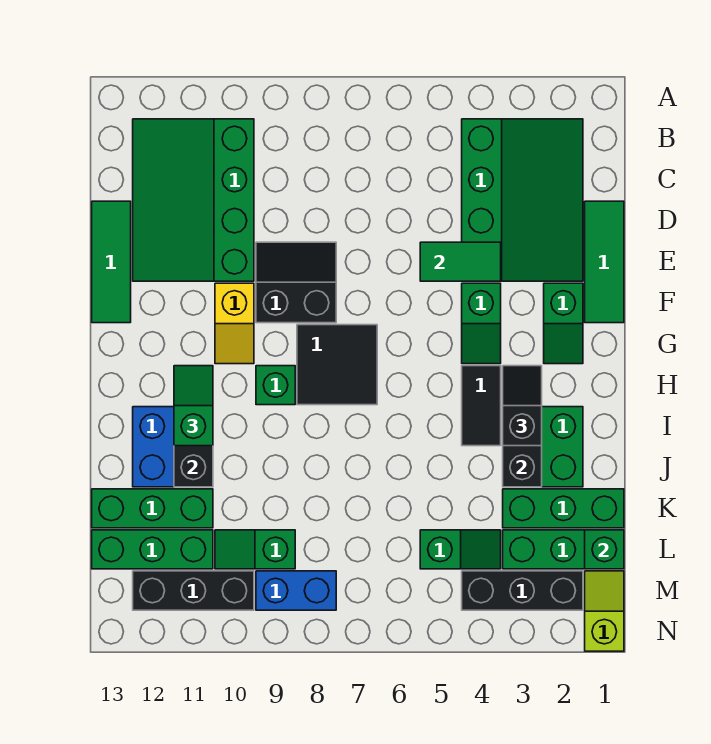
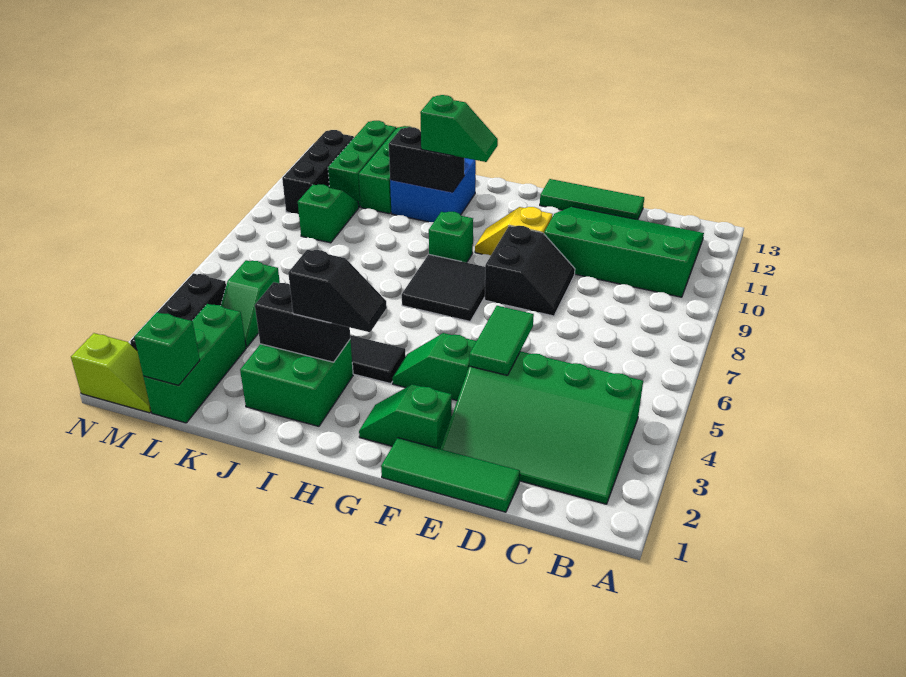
green 1x3 brick [503,489,624,528] -> none
blue 1x2 brick [256,571,336,610] -> none

